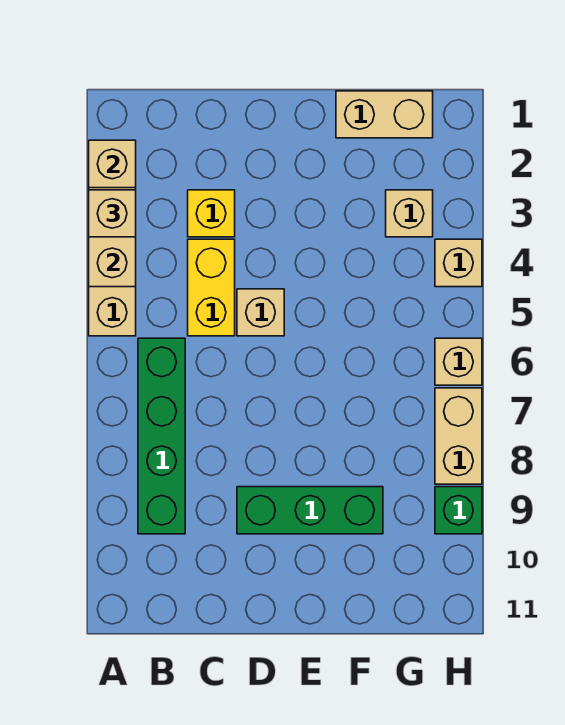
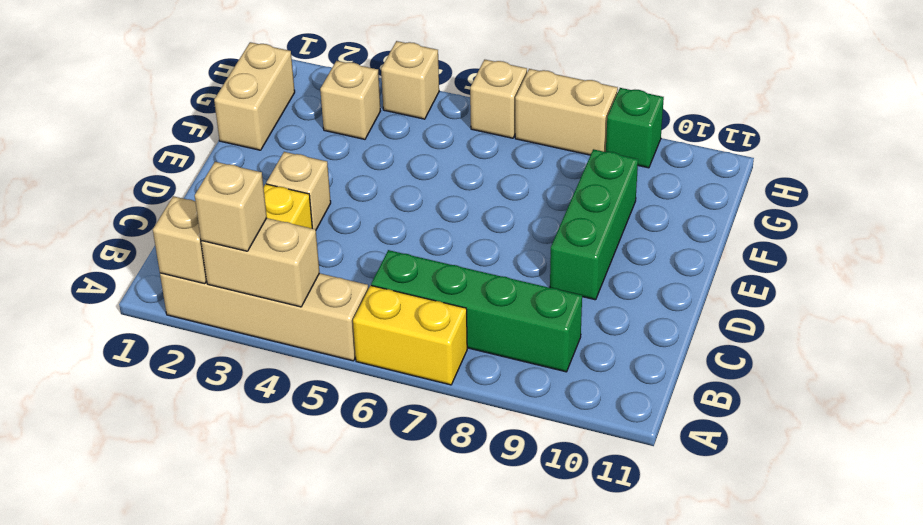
yellow 1x2 brick [188,239,235,336] -> yellow 1x2 brick moved to [353,285,467,385]
tan 1x1 brick [237,289,284,336] -> tan 1x1 brick moved to [266,152,331,230]

